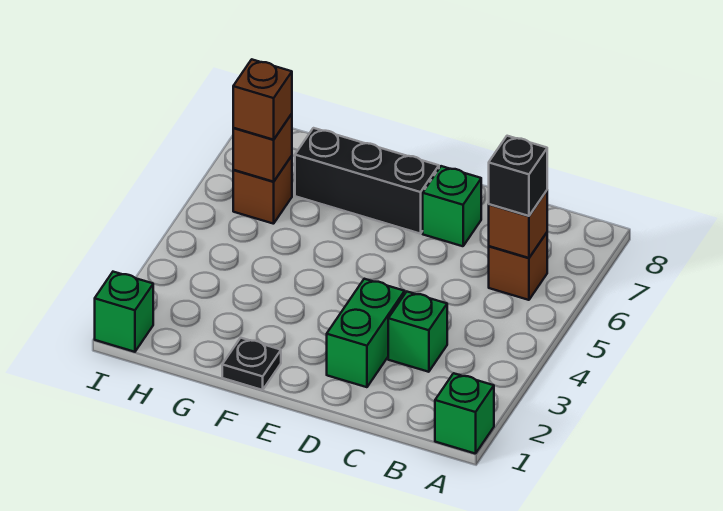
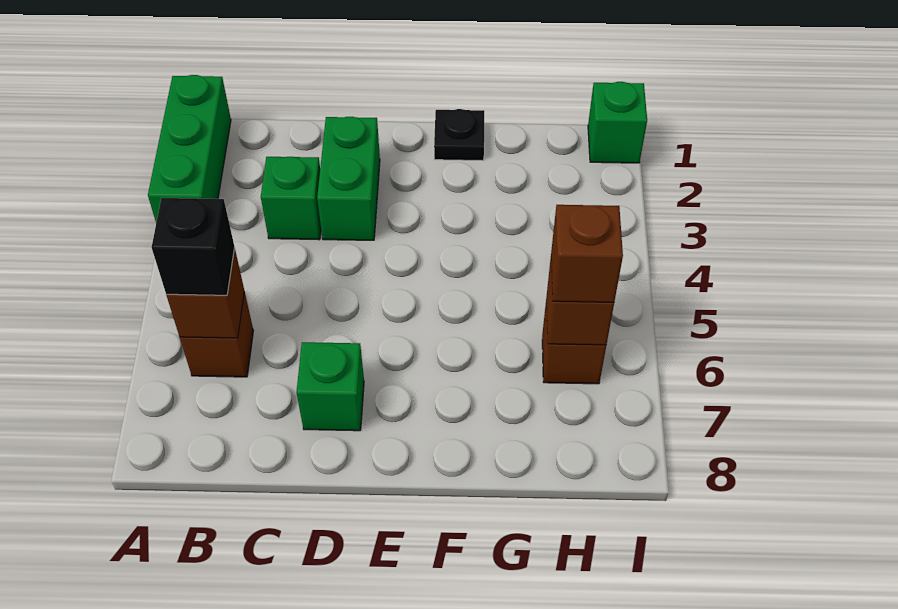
green 1x1 brick [435,373,494,454] -> green 1x3 brick [148,75,231,222]
black 1x3 brick [295,128,439,234] -> none

